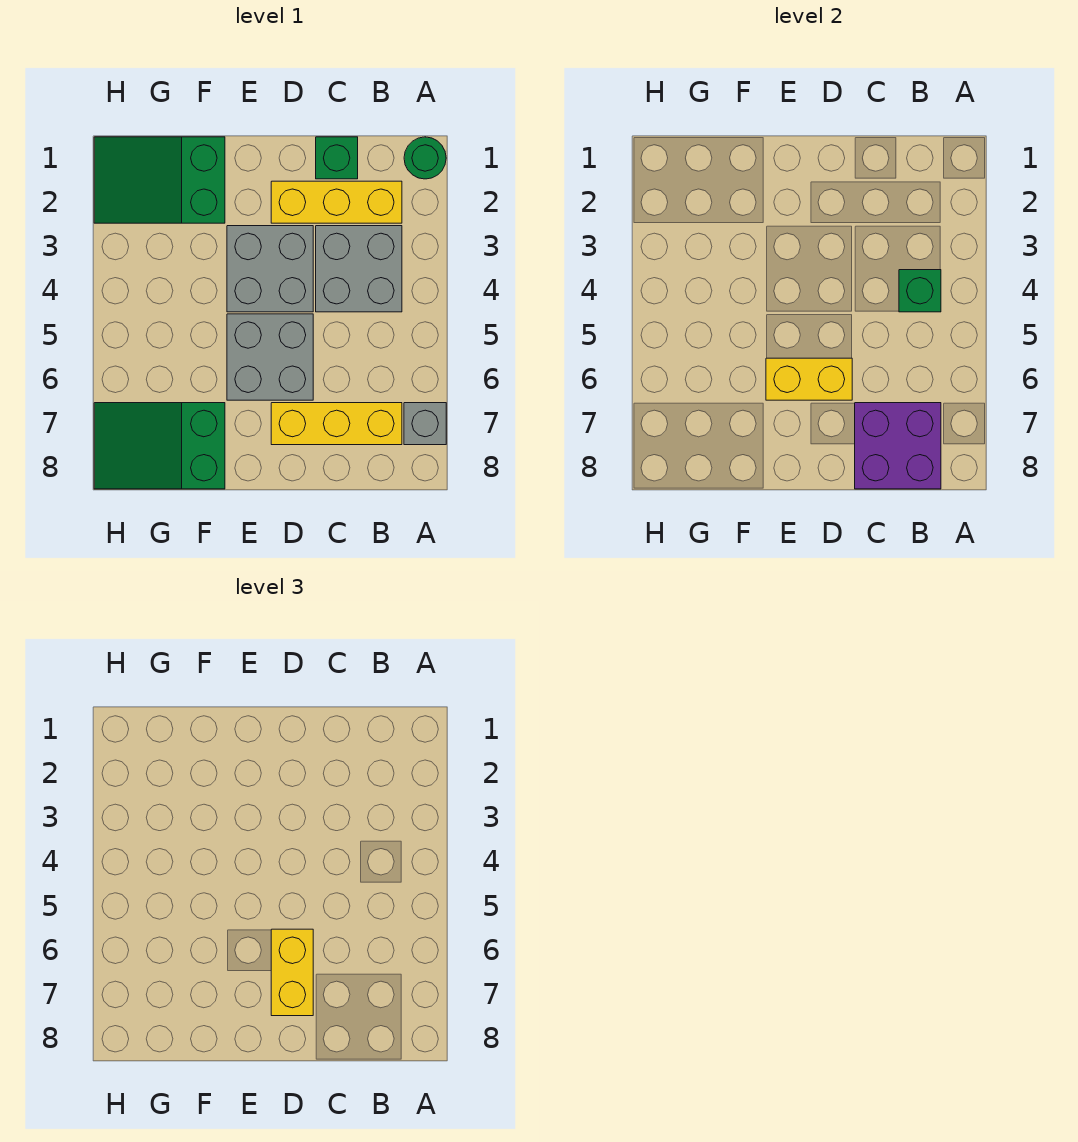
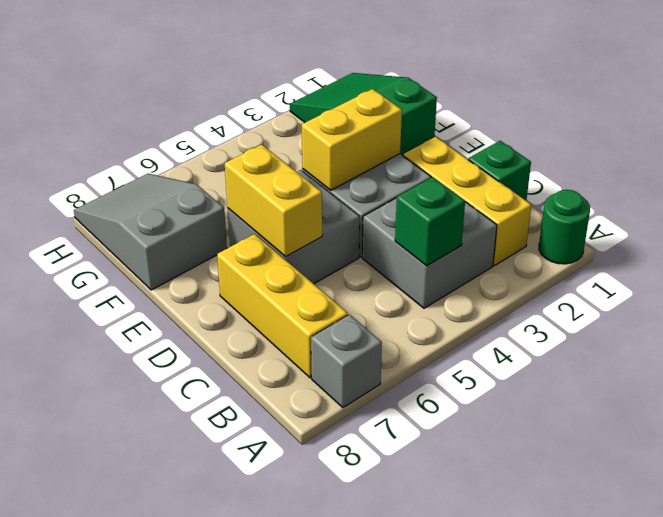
purple 2x2 brick [855,403,941,489] -> none
yellow 1x2 brick [271,929,313,1016] -> yellow 1x2 brick moved to [302,89,402,190]
green 2x3 slope [94,403,225,489] -> grey 2x3 slope [74,174,227,290]

